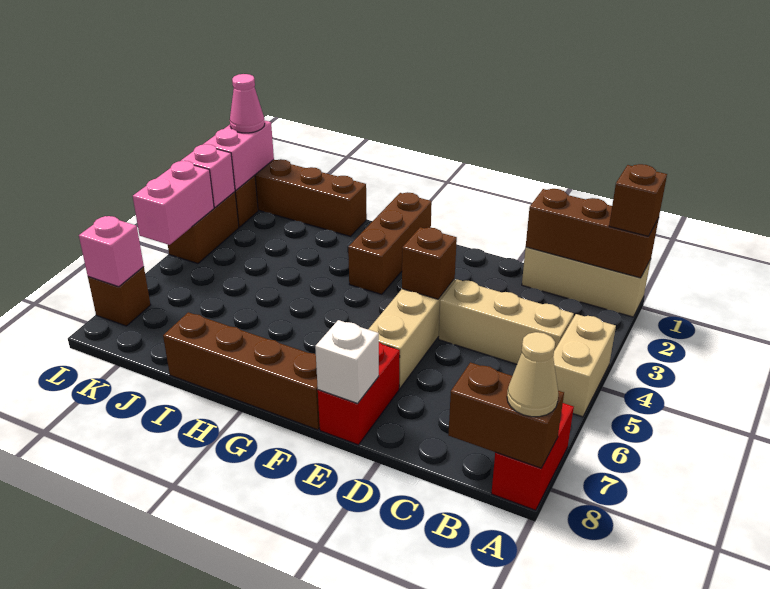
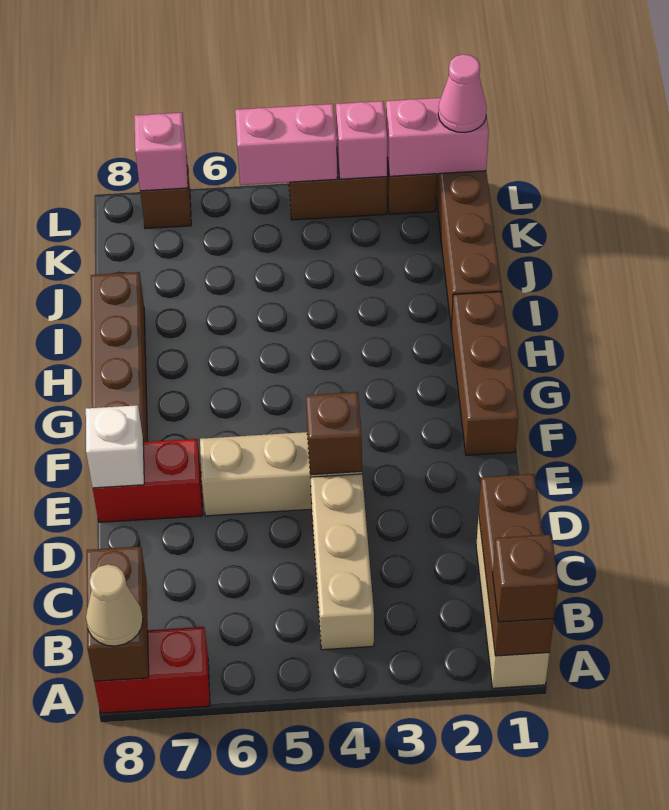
tan 1x2 brick [553,314,616,417] -> none
brown 1x3 brick [348,192,432,294] -> brown 1x3 brick turned to [451,292,519,455]

